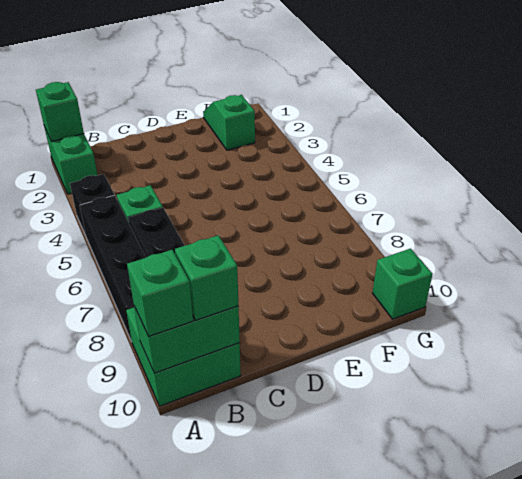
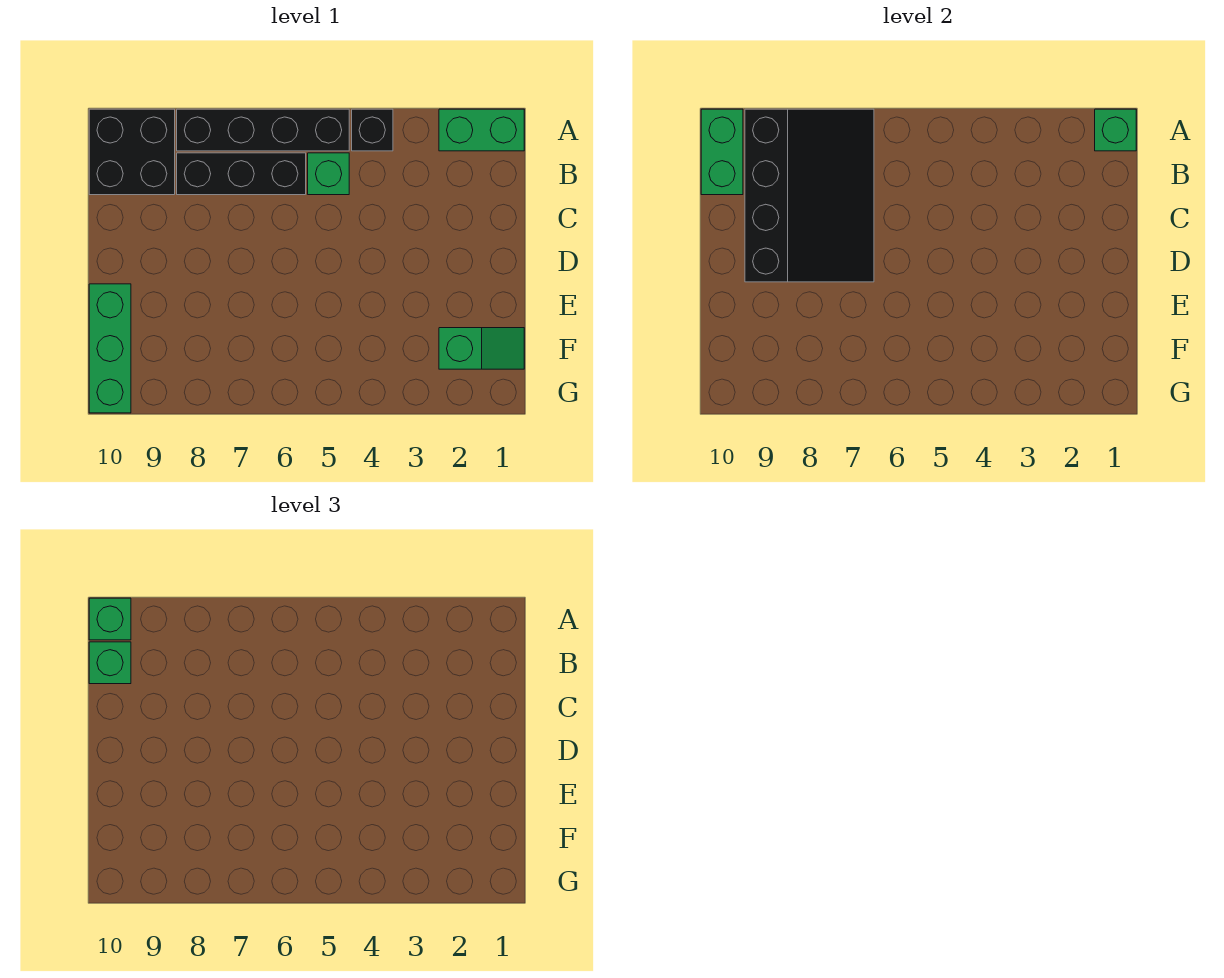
none -> black 3x4 slope [745,109,874,282]
green 2x2 brick [126,308,241,406] -> black 2x2 brick [89,109,175,195]
green 1x1 brick [373,249,433,319] -> green 1x3 brick [89,284,131,413]

